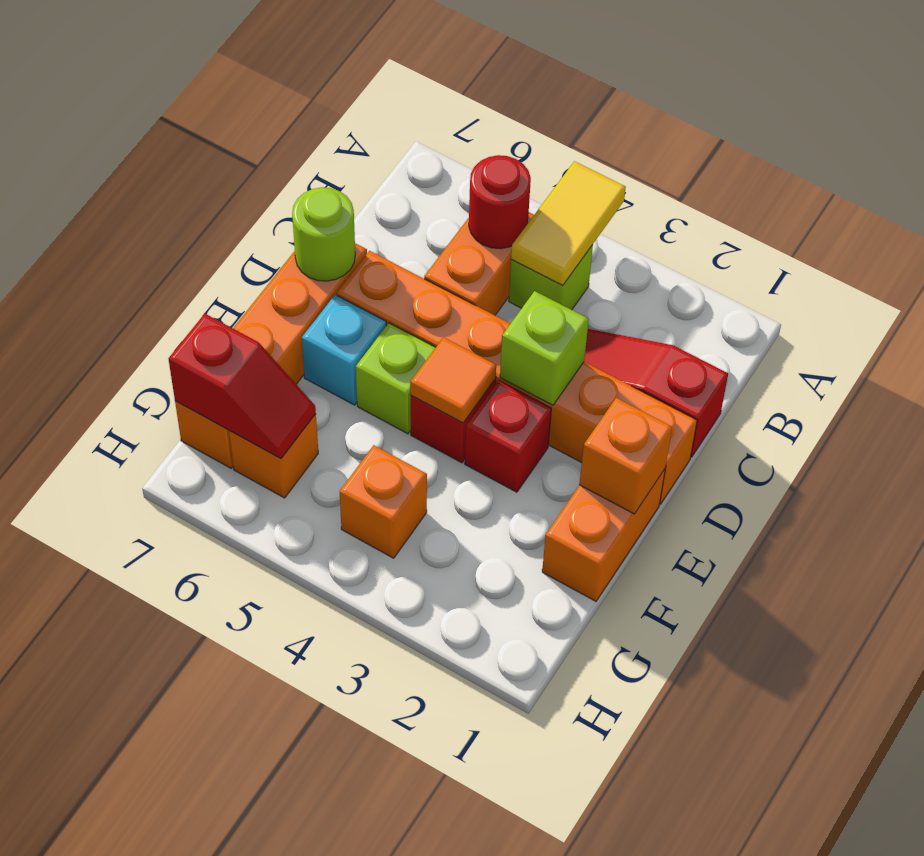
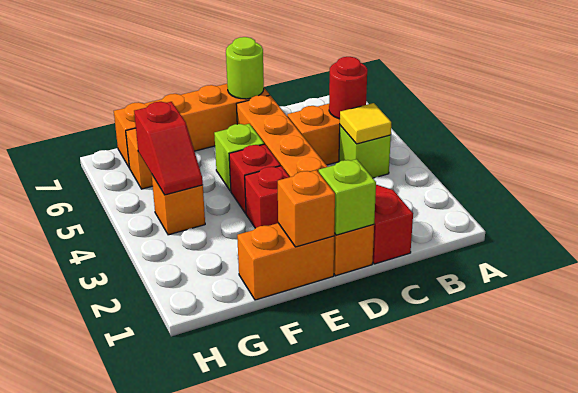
yellow 1x2 tile [511,161,626,285] -> yellow 1x1 tile [340,103,391,144]
lime 1x1 brick [500,291,589,405] -> lime 1x1 brick moved to [319,159,376,235]
orange 1x1 tile [410,337,496,423] -> none
cyan 1x1 brick [302,295,386,405] -> none
red 1x2 slope [169,314,316,459] -> red 1x2 slope moved to [134,102,203,195]

